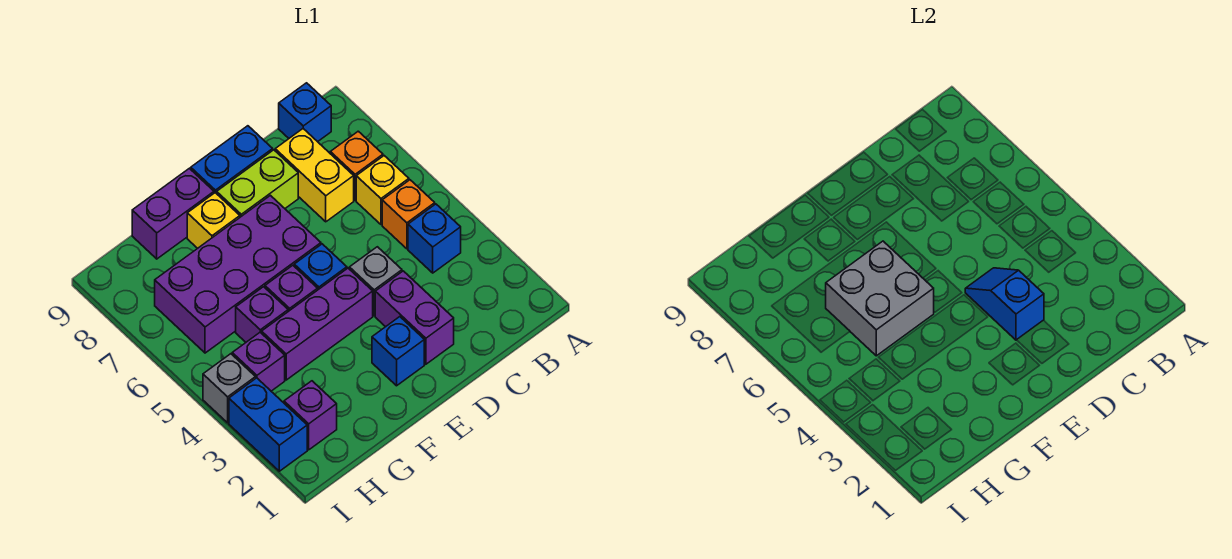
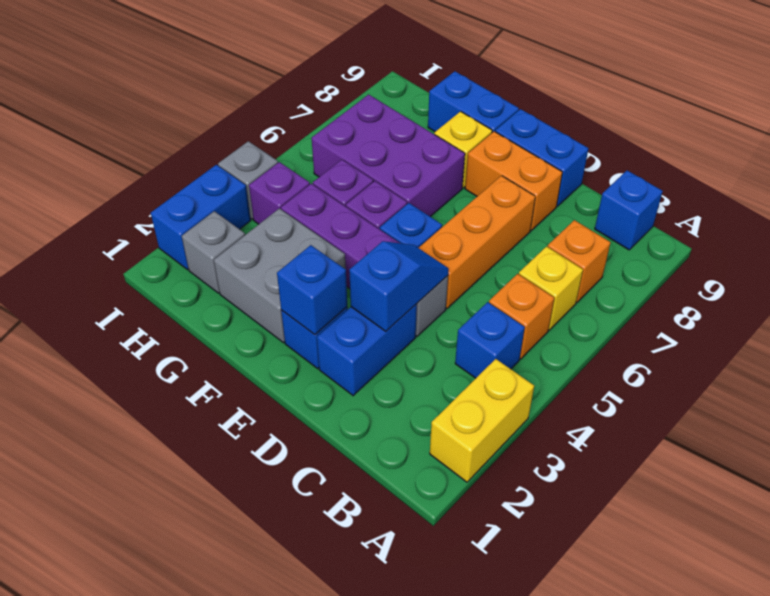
yellow 1x2 brick [275,129,354,222] -> yellow 1x2 brick moved to [430,359,534,482]
purple 1x2 brick [375,271,454,364] -> blue 1x2 brick [317,304,417,396]
none -> orange 1x3 brick [419,176,535,308]
lime 1x2 brick [217,150,298,217] -> orange 1x2 brick [465,131,562,230]
none -> blue 1x1 brick [277,245,347,335]
purple 2x4 brick [155,195,321,353] -> purple 2x3 brick [312,94,465,217]
grey 2x2 brick [826,241,934,356] -> grey 2x2 brick moved to [214,208,346,343]
purple 1x2 brick [132,168,214,259] -> blue 1x2 brick [428,71,519,132]
purple 1x1 brick [284,381,337,450] -> grey 1x1 brick [182,211,245,293]

